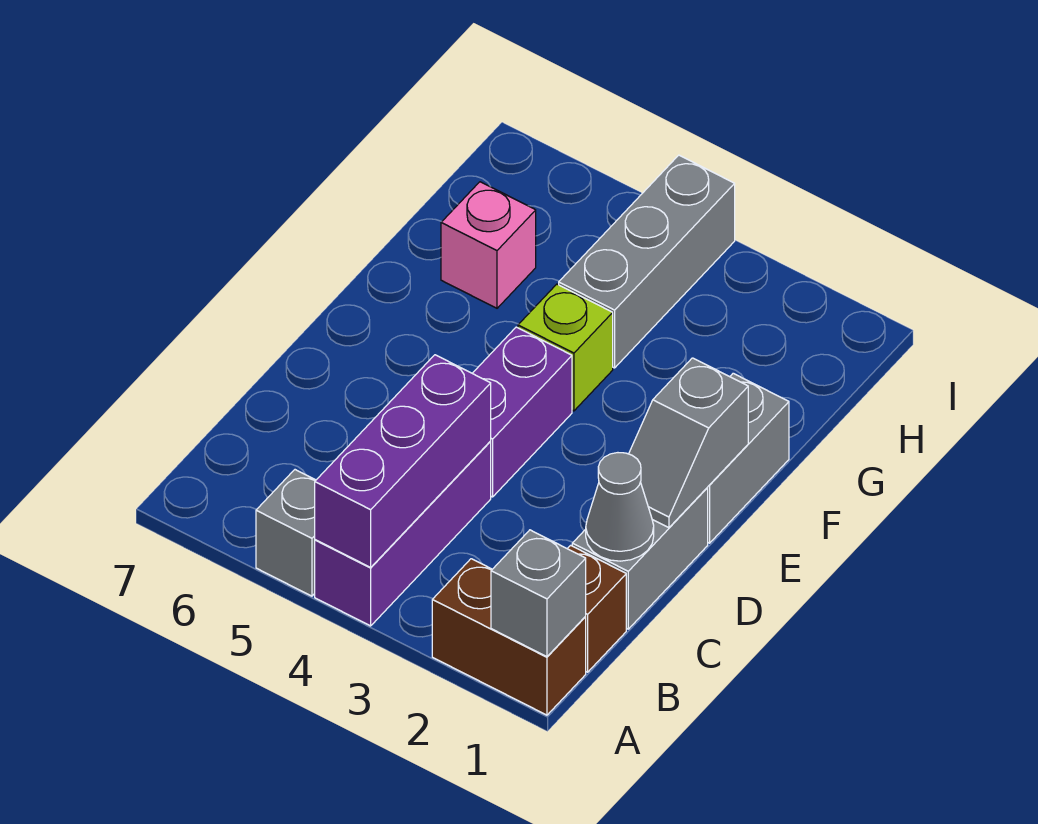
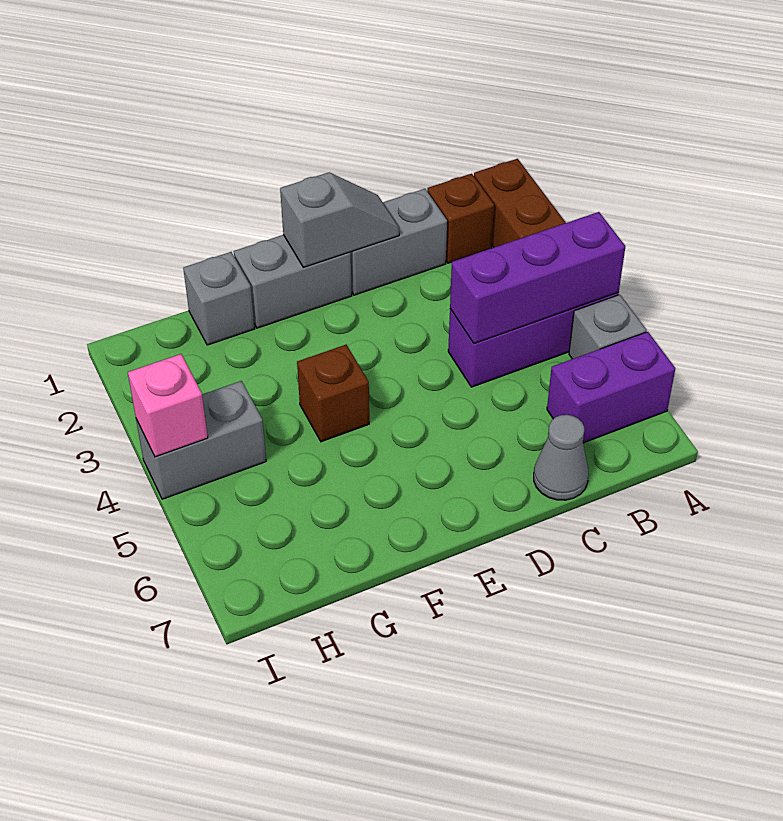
grey 1x1 brick [491,530,586,657] -> grey 1x1 brick moved to [183,252,255,345]
grey 1x1 cone [586,453,654,561] -> grey 1x1 cone moved to [534,415,589,500]
purple 1x2 brick [472,327,572,497] -> purple 1x2 brick moved to [547,332,675,443]
lime 1x1 brick [518,284,613,411] -> brown 1x1 brick [297,345,369,442]
grey 1x3 brick [559,155,735,368] -> grey 1x2 brick [136,381,266,499]
pink 1x1 brick [441,182,536,308] -> pink 1x1 brick moved to [128,354,208,457]

